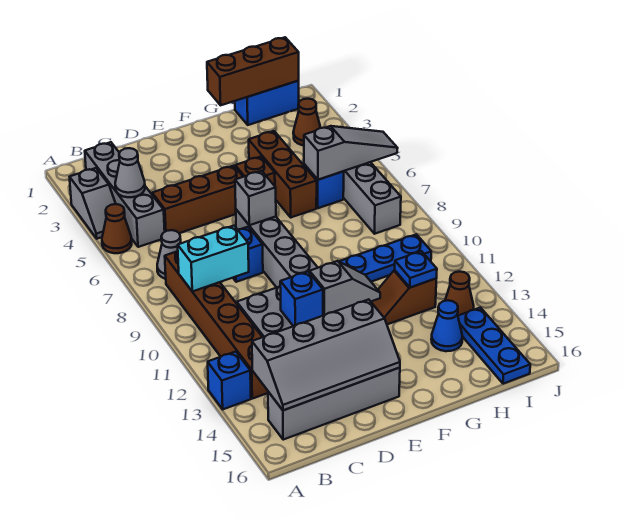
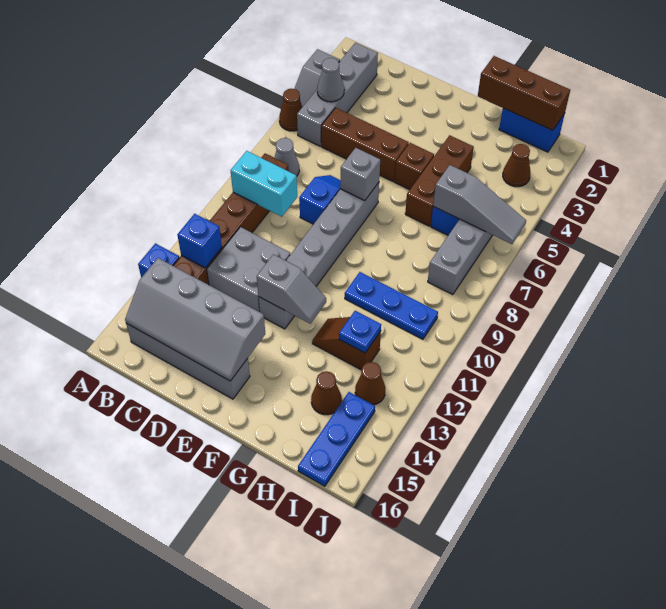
blue 1x1 brick [280,271,323,326] -> blue 1x1 brick moved to [177,214,222,268]
blue 1x1 cone [431,300,462,351] -> brown 1x1 cone [311,371,342,415]

